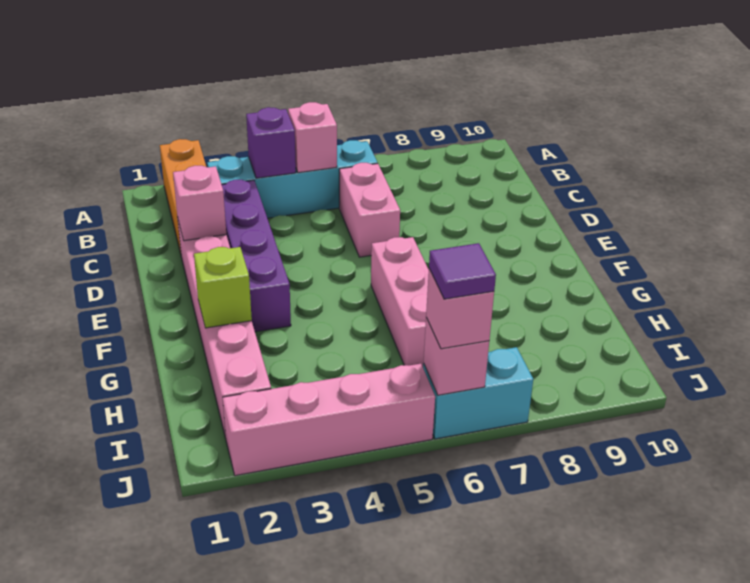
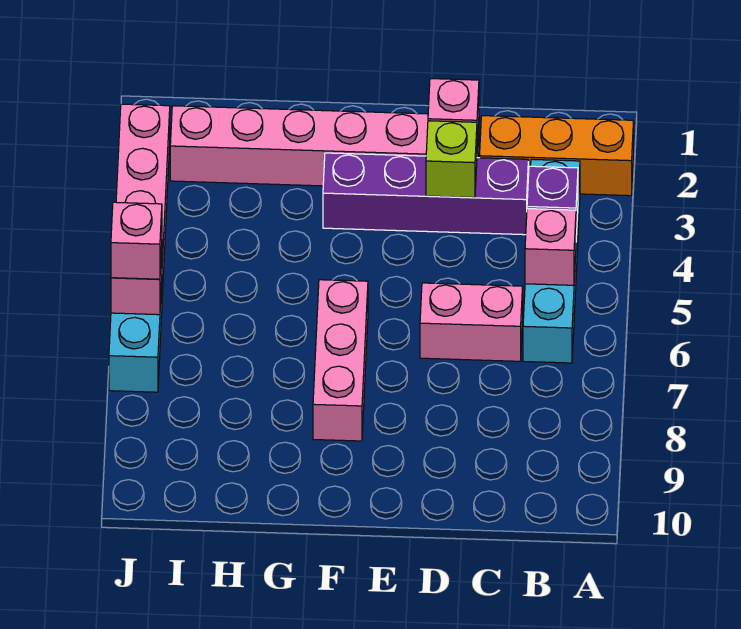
pink 1x3 brick [371,237,429,367] -> pink 1x3 brick turned to [313,280,368,441]
lime 1x1 brick [194,247,252,328] -> lime 1x1 brick moved to [426,121,477,198]
purple 1x1 tile [429,243,496,299] -> none

